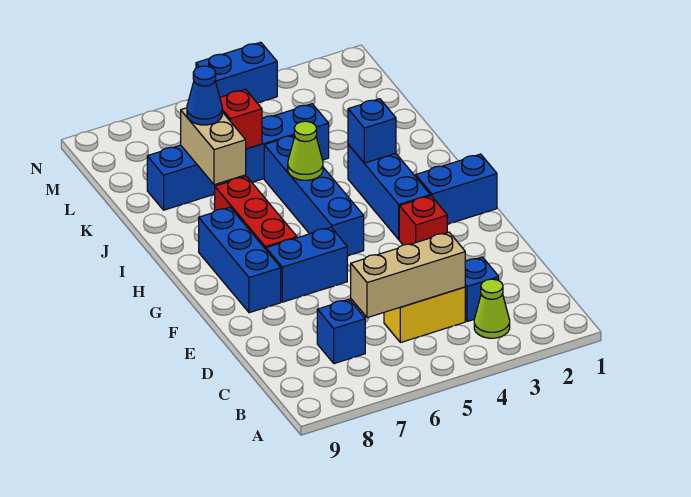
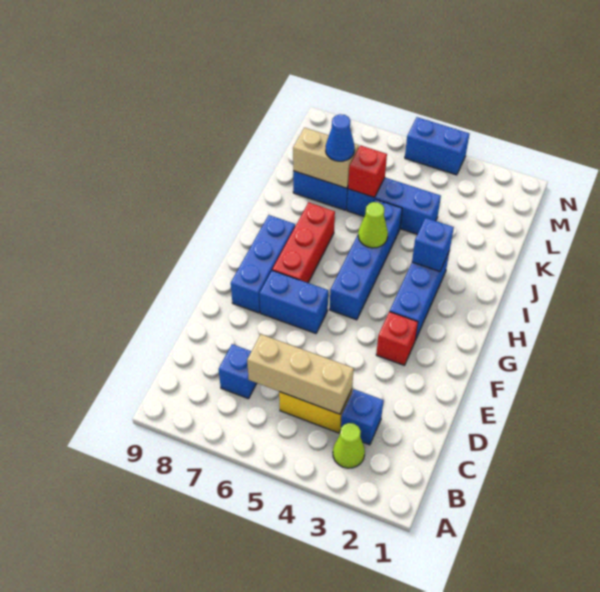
blue 1x2 brick [415,154,497,224] -> none
tan 1x2 brick [181,108,246,185] -> tan 1x2 brick turned to [293,128,359,188]

